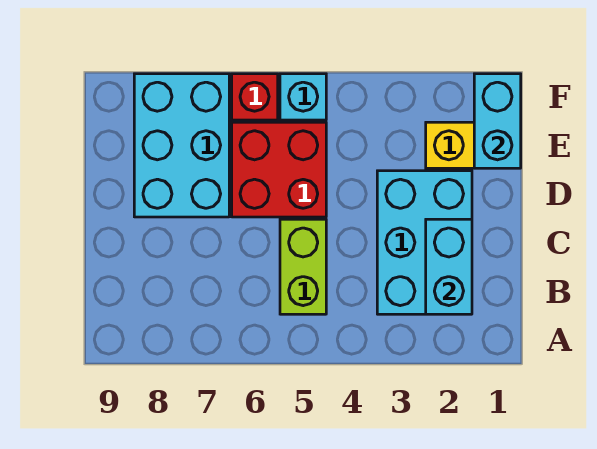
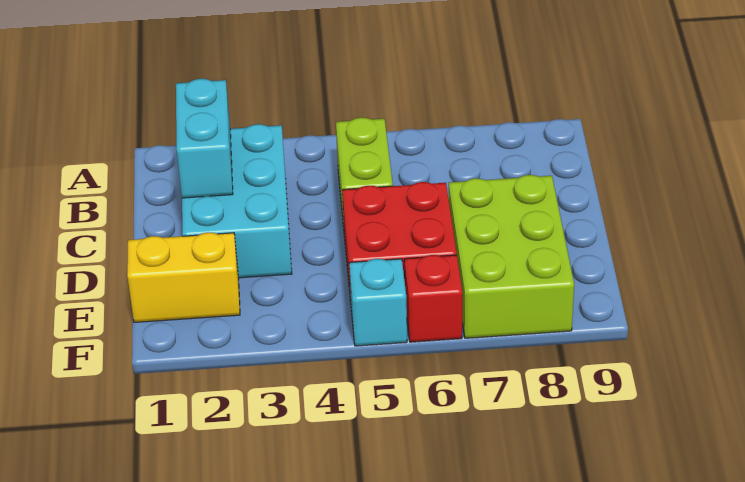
cyan 2x3 brick [134,74,229,217] -> lime 2x3 brick [449,175,574,338]
cyan 1x2 brick [474,74,521,168] -> none

